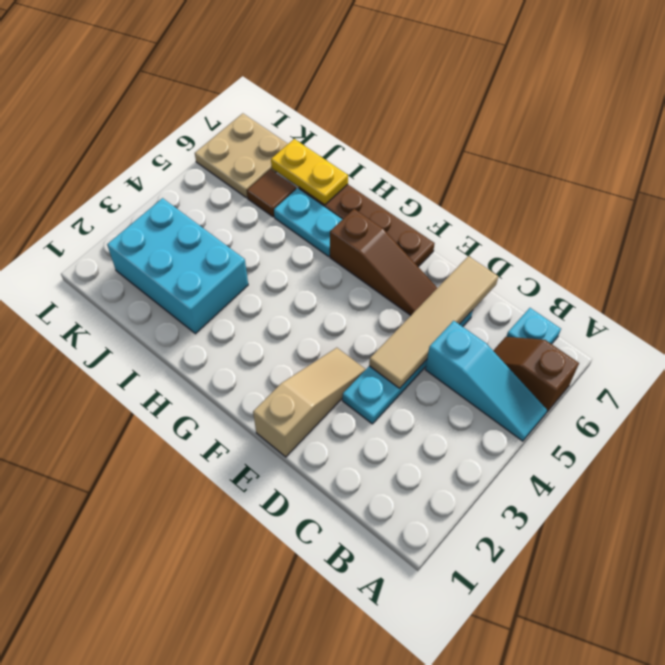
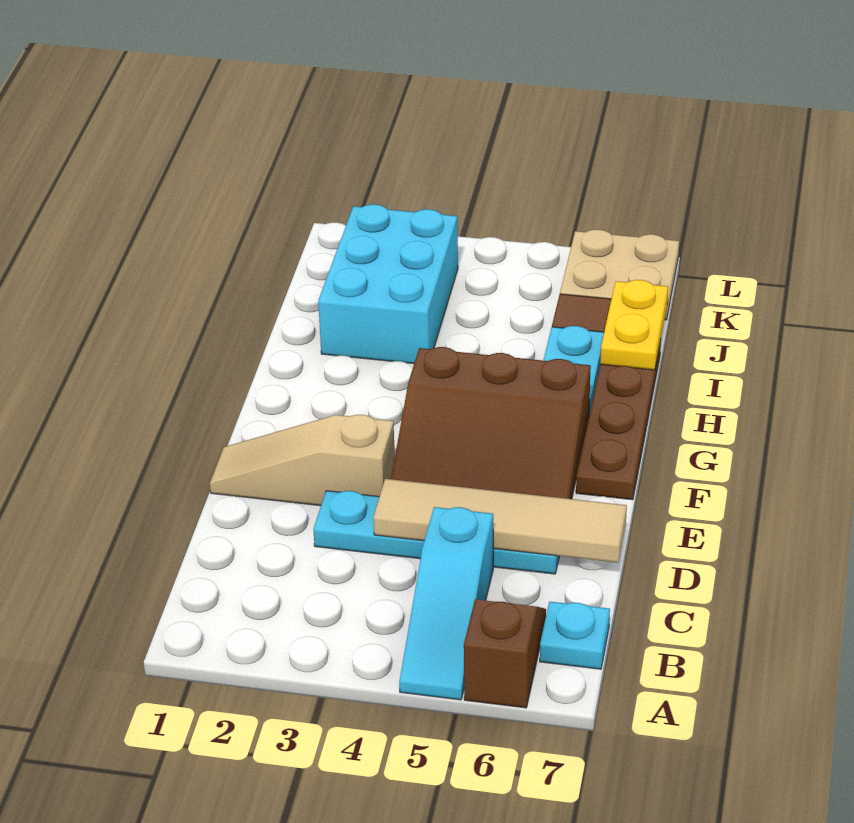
tan 1x3 slope [253,348,366,457] -> tan 1x3 slope turned to [210,415,395,506]
brown 1x3 slope [330,209,437,315] -> brown 3x3 slope [391,347,591,499]

